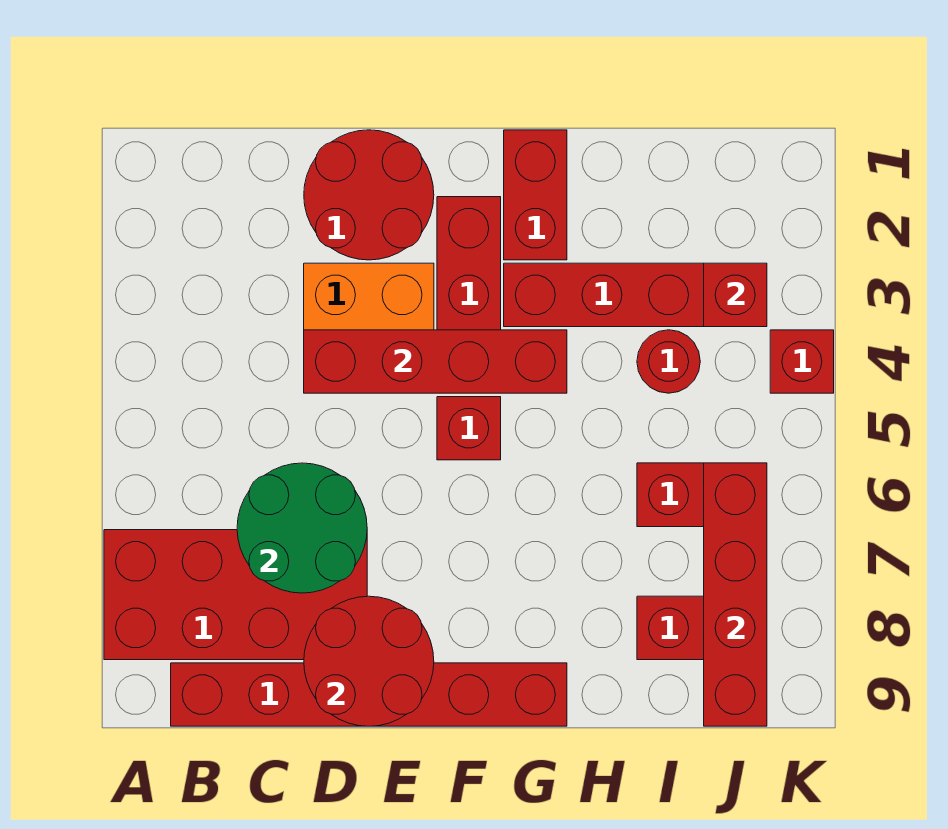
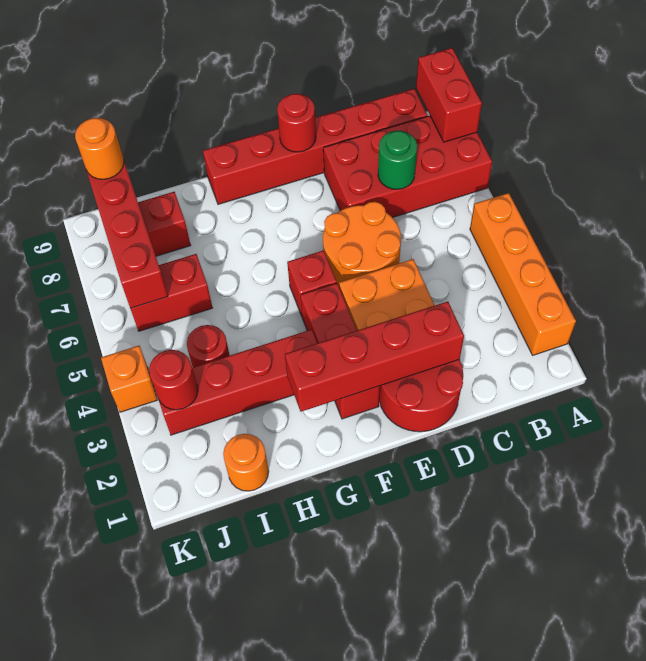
none -> orange 1x4 brick [470,193,576,355]
green 2x2 round brick [237,463,367,593] -> green 1x1 round brick [378,131,417,189]
red 1x4 brick [304,330,567,393] -> red 1x4 brick moved to [285,301,464,412]
none -> orange 2x2 round brick [323,202,401,286]
red 2x2 round brick [304,596,434,726] -> red 1x1 round brick [277,94,316,152]
red 1x2 brick [504,130,567,260] -> red 1x2 brick moved to [416,48,482,142]
none -> orange 1x1 round brick [223,434,269,491]
red 1x1 brick [704,263,767,327] -> red 1x1 round brick [149,350,198,410]
none -> orange 1x1 round brick [75,118,124,179]
red 1x1 brick [770,330,834,393] -> orange 1x1 brick [101,346,158,412]

